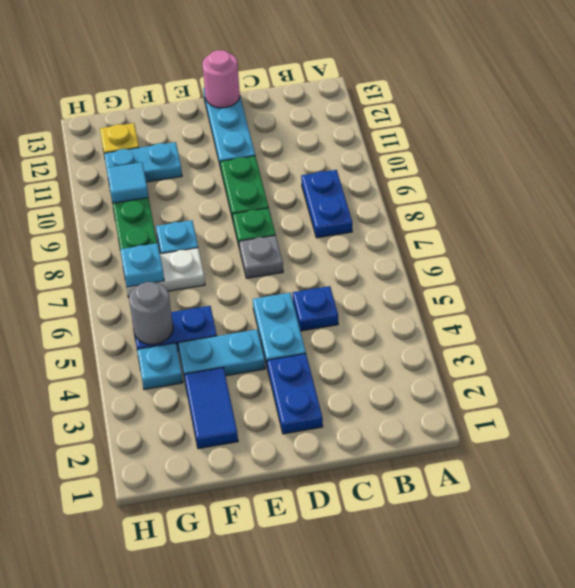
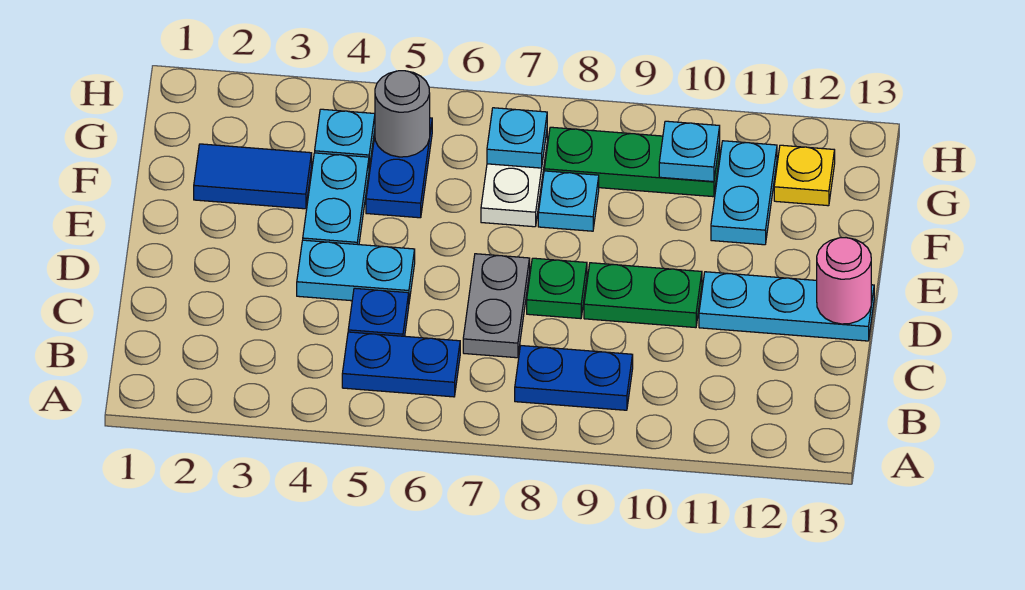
blue 1x2 plate [267,354,323,434] -> blue 1x2 plate moved to [342,332,460,397]
grey 1x1 plate [239,235,283,278] -> grey 1x2 plate [463,254,530,358]
cyan 1x1 tile [107,162,149,203] -> cyan 1x1 plate [659,121,720,182]

